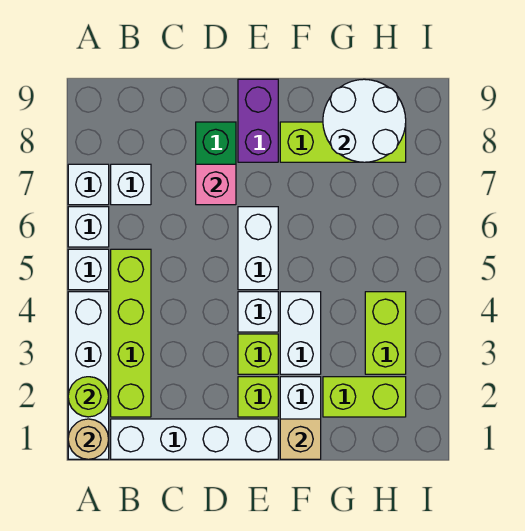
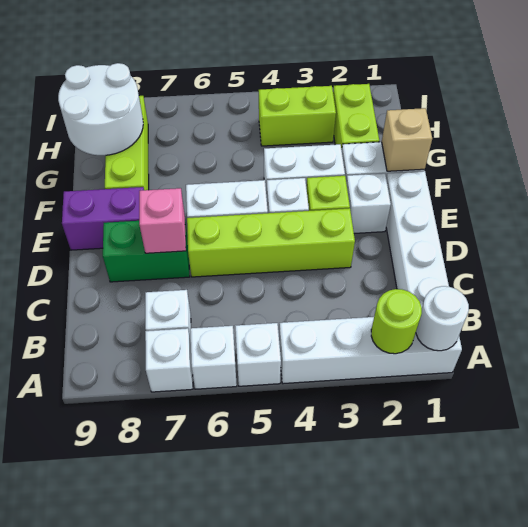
tan 1x1 round brick [68,419,109,459] -> white 1x1 round brick [416,286,469,351]
lime 1x4 brick [111,249,151,417] -> lime 1x4 brick moved to [187,208,355,277]
lime 1x1 brick [238,377,278,417] -> white 1x1 brick [346,173,391,233]

